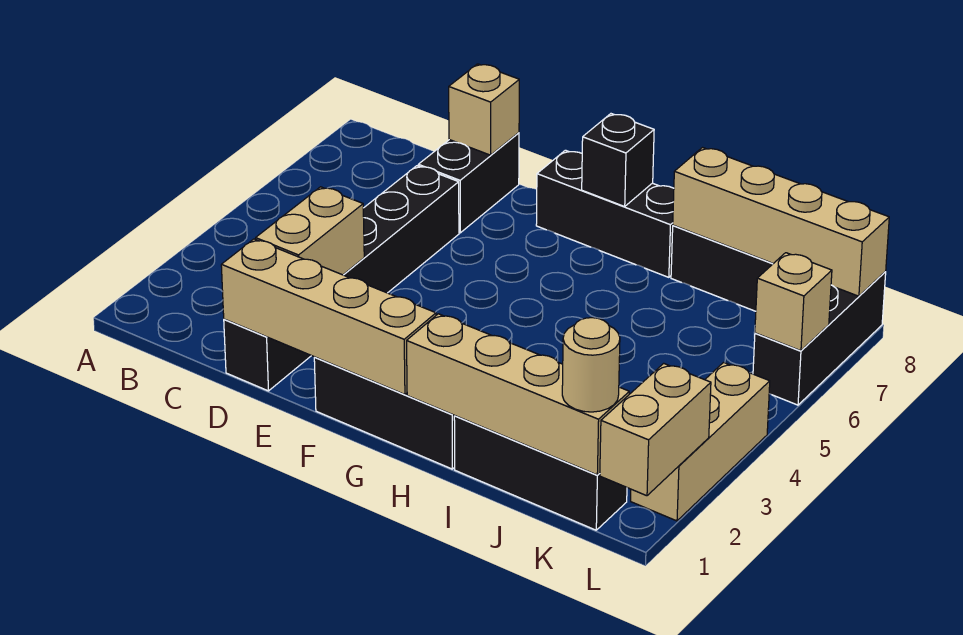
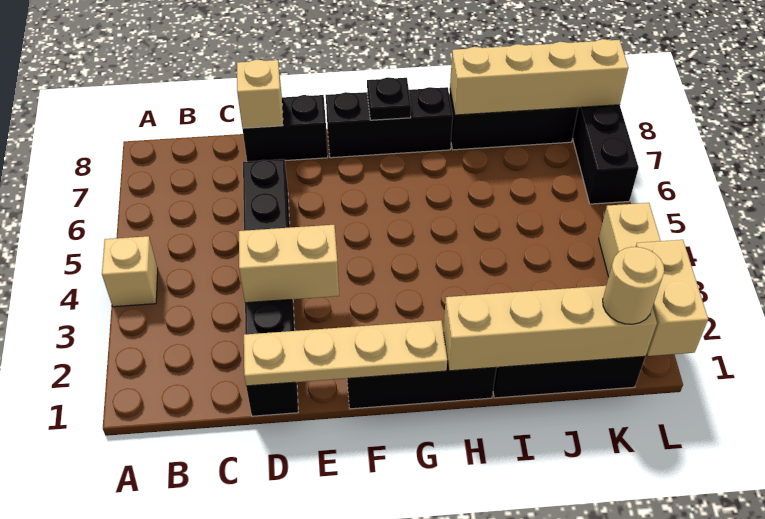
tan 1x4 brick [221,239,436,394] -> tan 1x4 plate [244,320,447,386]
tan 1x2 brick [256,187,364,275] -> tan 1x2 brick turned to [239,225,339,303]
black 1x2 brick [418,133,519,233] -> black 1x2 brick turned to [243,95,328,161]
black 1x1 brick [582,114,654,206] -> black 1x1 plate [367,77,411,120]
tan 1x1 brick [755,253,832,351] -> tan 1x1 brick moved to [102,236,158,307]

